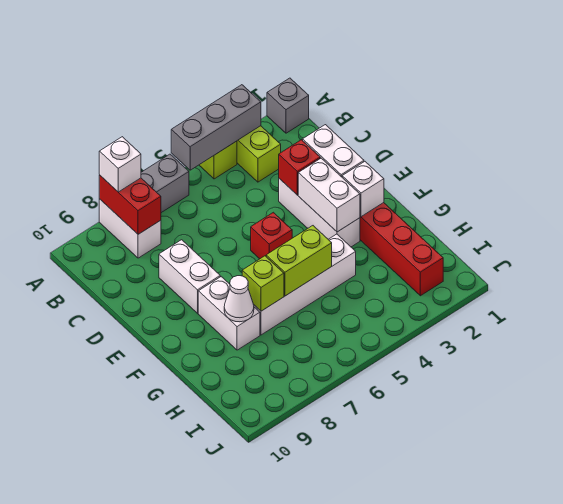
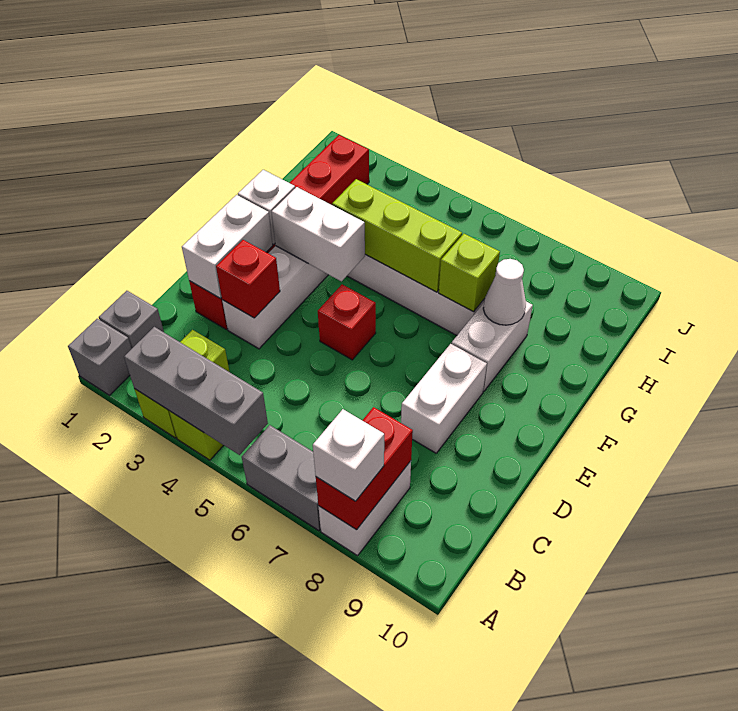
none -> grey 1x1 brick [99,291,164,348]
white 1x2 brick [298,158,360,232] -> white 1x2 brick turned to [272,187,365,281]
lime 1x2 brick [266,226,332,296] -> lime 1x3 brick [332,179,462,292]

